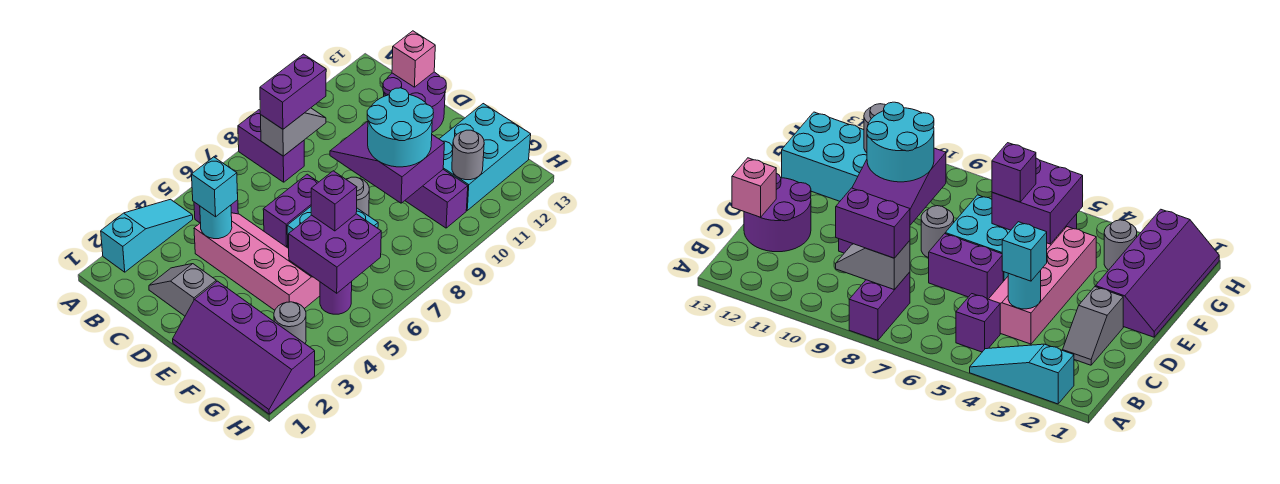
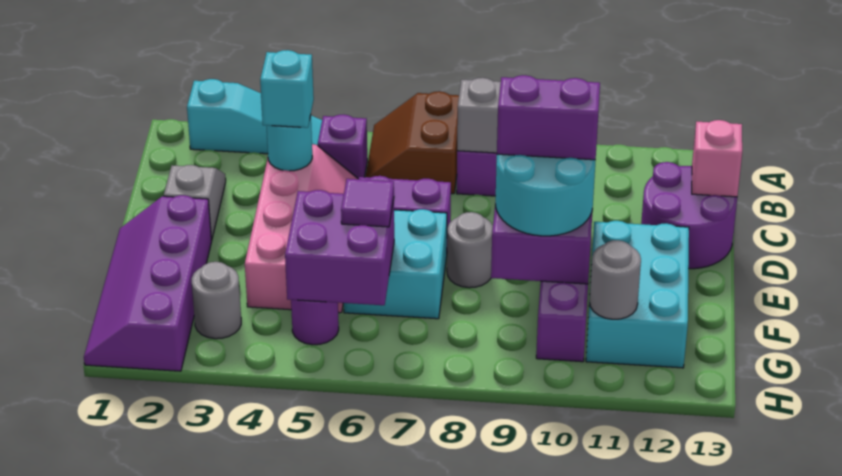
none -> brown 2x2 slope [365,91,459,194]
purple 1x2 brick [260,54,326,129] -> purple 1x2 brick moved to [497,75,600,160]
purple 1x1 brick [311,171,357,231] -> purple 1x1 tile [341,179,394,227]
cyan 2x3 brick [440,104,531,210] -> cyan 2x3 brick turned to [586,221,689,368]

